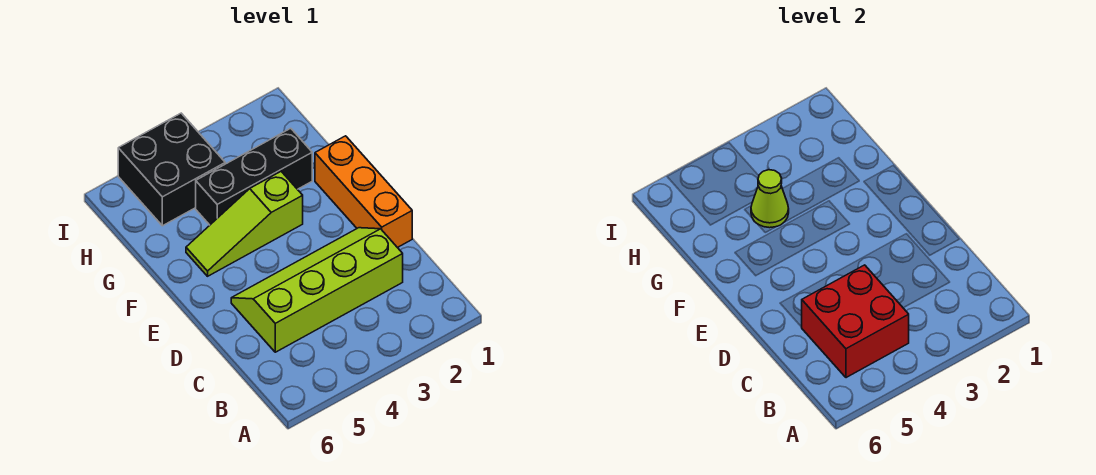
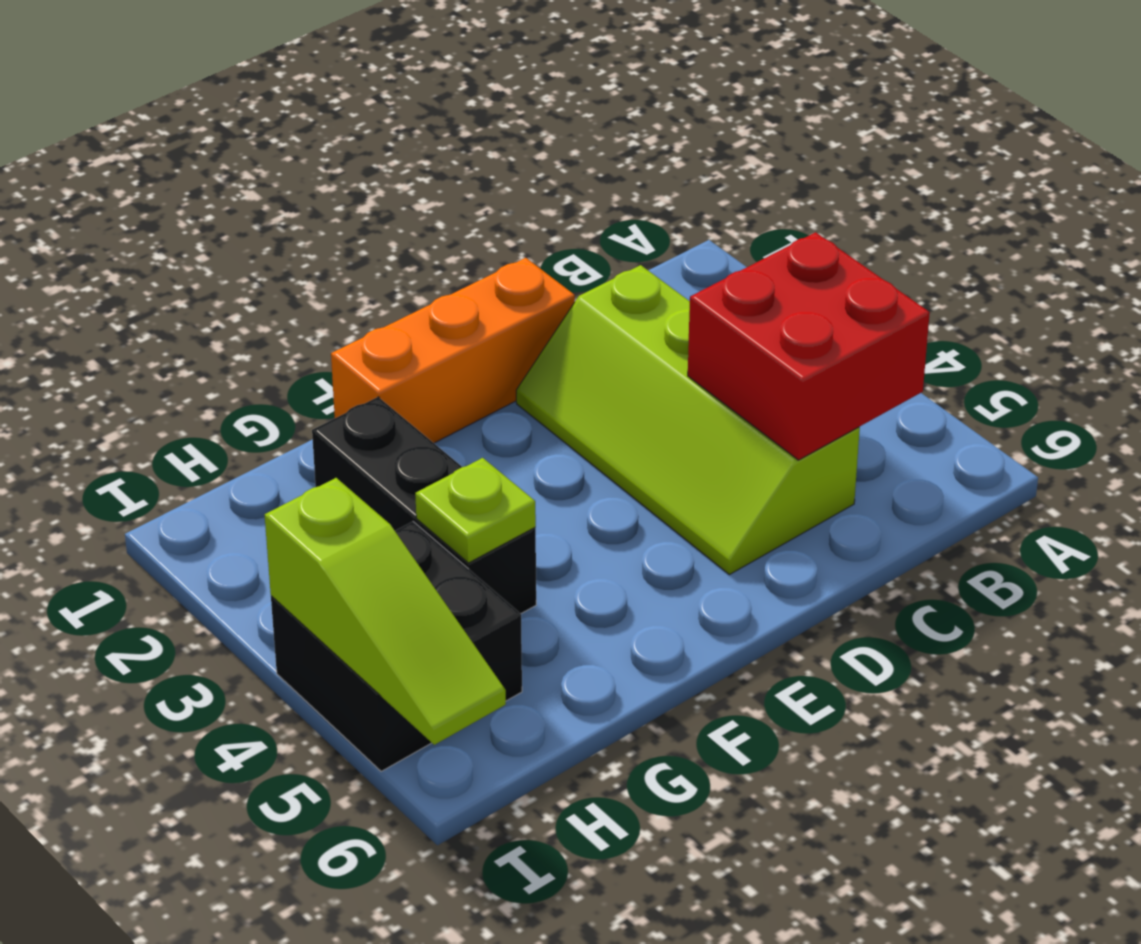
lime 1x3 slope [186,172,303,276] -> lime 1x3 slope moved to [265,478,506,745]
lime 1x1 cone [751,170,789,228] -> lime 1x1 plate [415,458,536,563]

